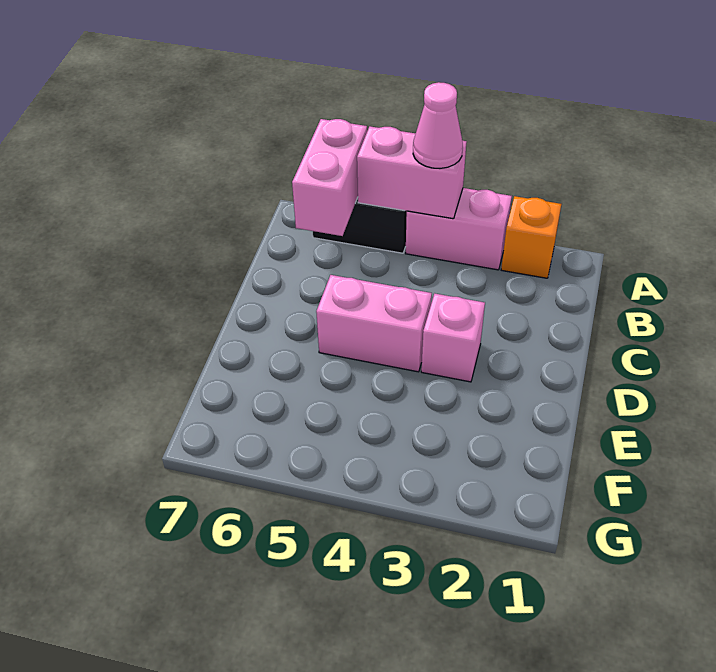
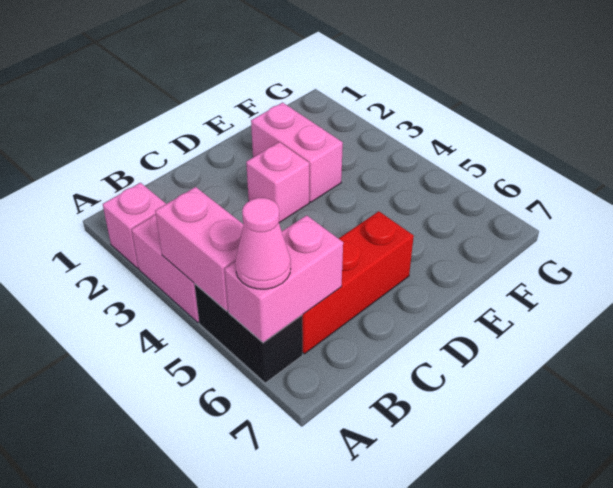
orange 1x1 brick [501,196,561,278] -> pink 1x1 brick [103,183,166,268]
pink 1x1 cone [413,82,463,168] -> pink 1x1 cone moved to [235,198,291,289]
none -> red 1x3 brick [302,211,414,354]
pink 1x2 brick [316,275,432,372] -> pink 1x2 brick moved to [251,103,343,202]

